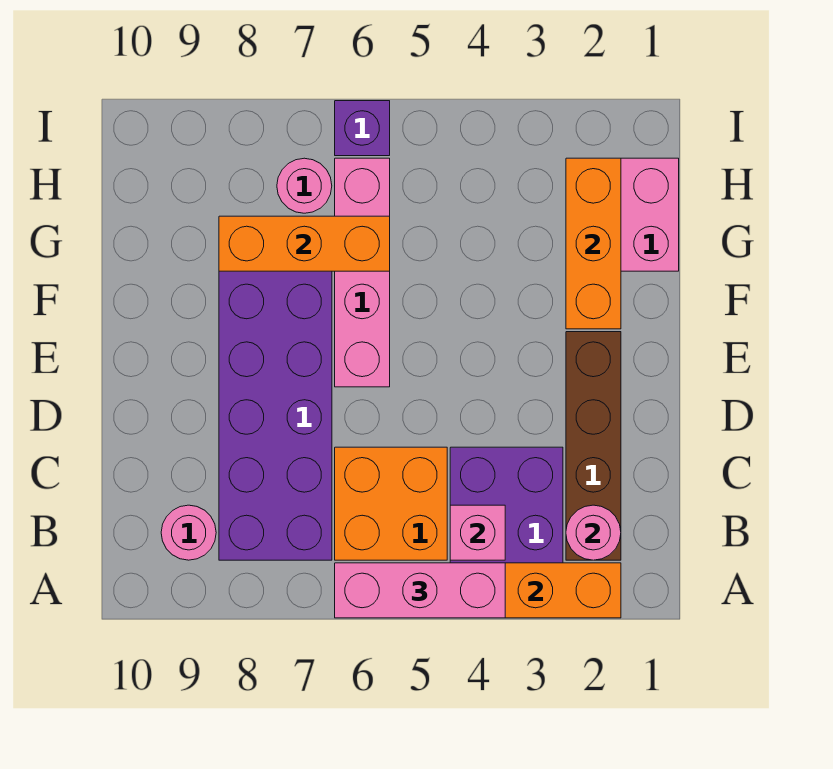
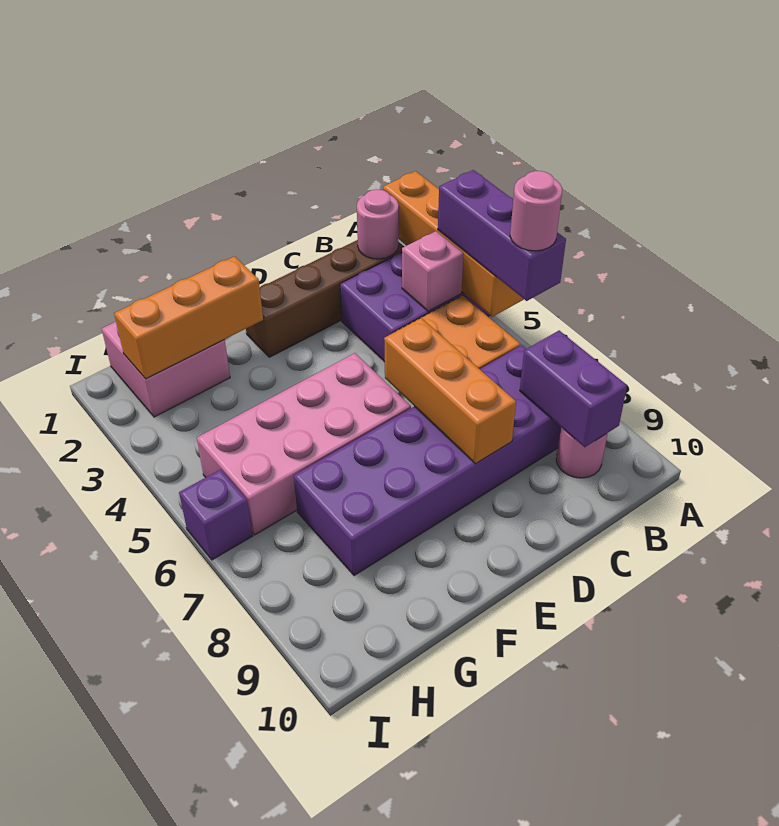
pink 1x3 brick [335,563,505,618] -> purple 1x3 brick [438,170,566,301]
none -> purple 1x2 brick [520,331,627,447]
pink 1x4 brick [335,158,390,387] -> pink 2x4 brick [197,353,411,535]
orange 1x3 brick [219,216,390,271] -> orange 1x3 brick moved to [384,318,516,464]
pink 1x1 round brick [277,158,332,213] -> pink 1x1 round brick moved to [510,171,562,251]

